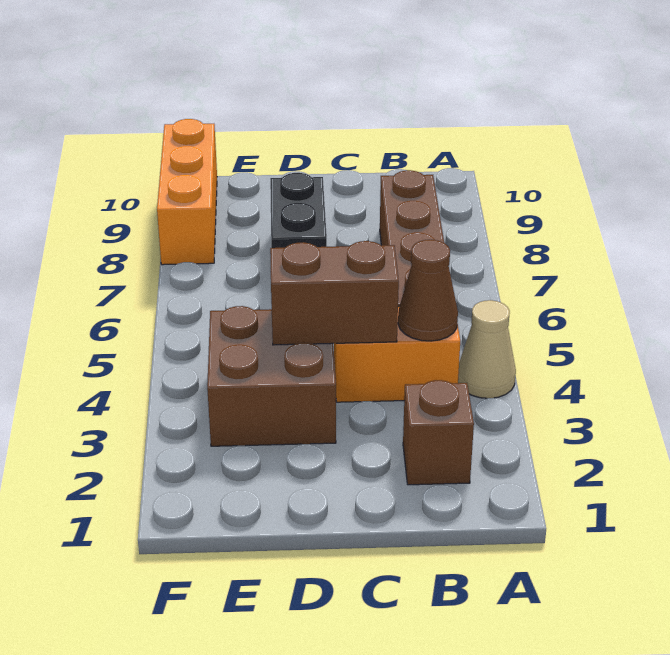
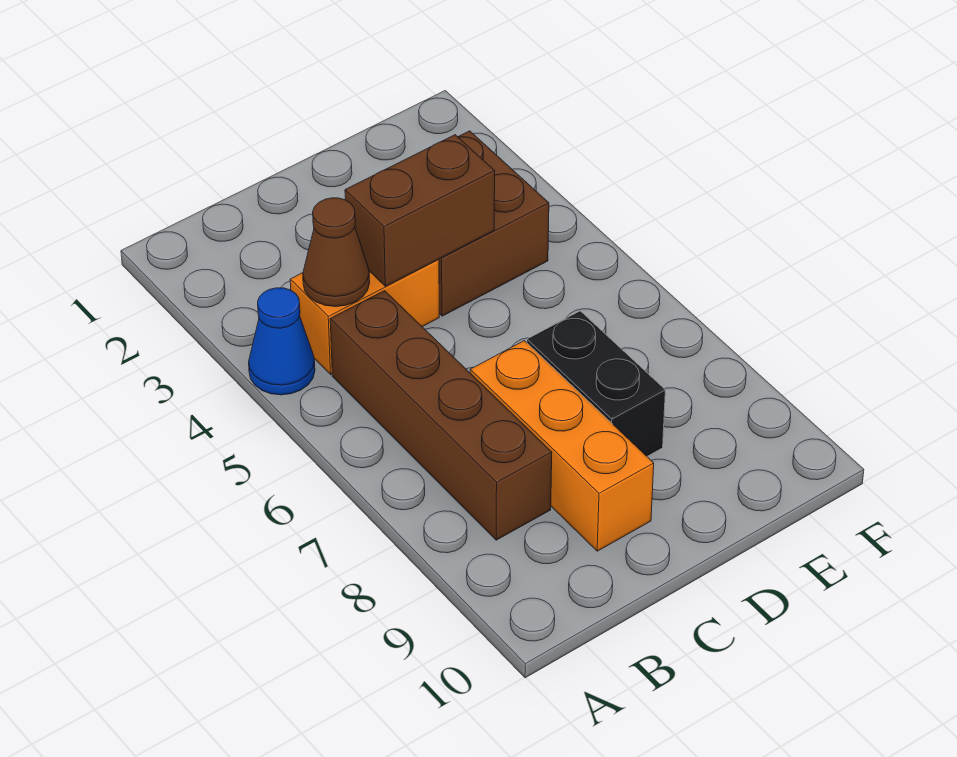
tan 1x1 cone [458,300,516,398] -> blue 1x1 cone [249,288,315,395]
brown 1x1 brick [403,380,474,485] -> none
orange 1x3 brick [157,119,217,265] -> orange 1x3 brick moved to [470,341,654,551]

